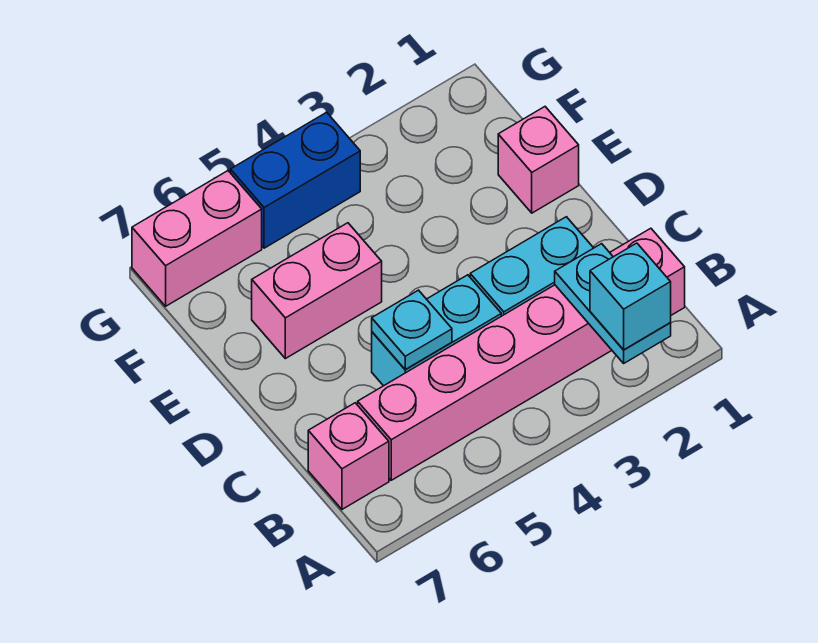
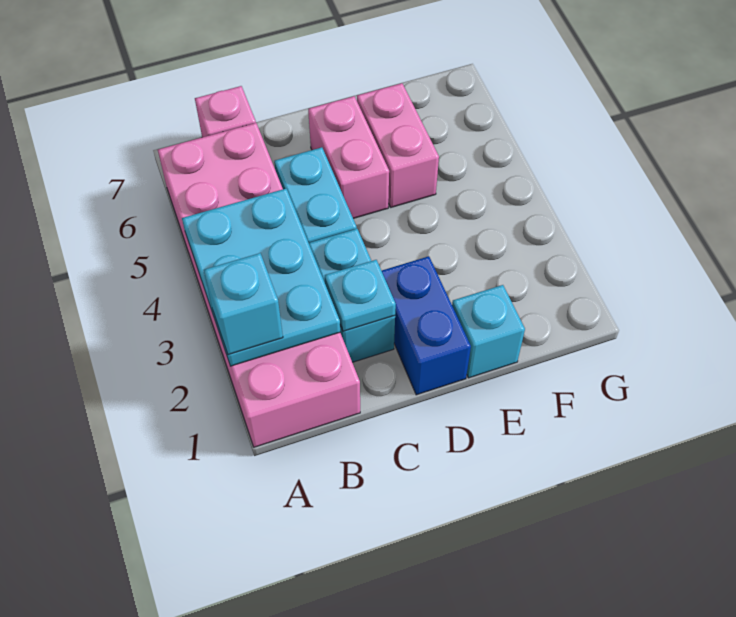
cyan 1x2 plate [555,244,671,363] -> cyan 2x3 plate [182,189,340,366]
pink 1x6 brick [358,228,685,480] -> pink 2x6 brick [158,123,360,447]
cyan 1x1 plate [372,290,452,370] -> cyan 1x1 plate moved to [325,260,396,331]
pink 1x1 brick [498,107,579,213] -> cyan 1x1 brick [452,285,525,378]
blue 1x2 brick [231,112,360,248] -> blue 1x2 brick moved to [382,256,471,395]
pink 1x2 brick [132,171,262,306] -> pink 1x2 brick moved to [308,96,389,219]

